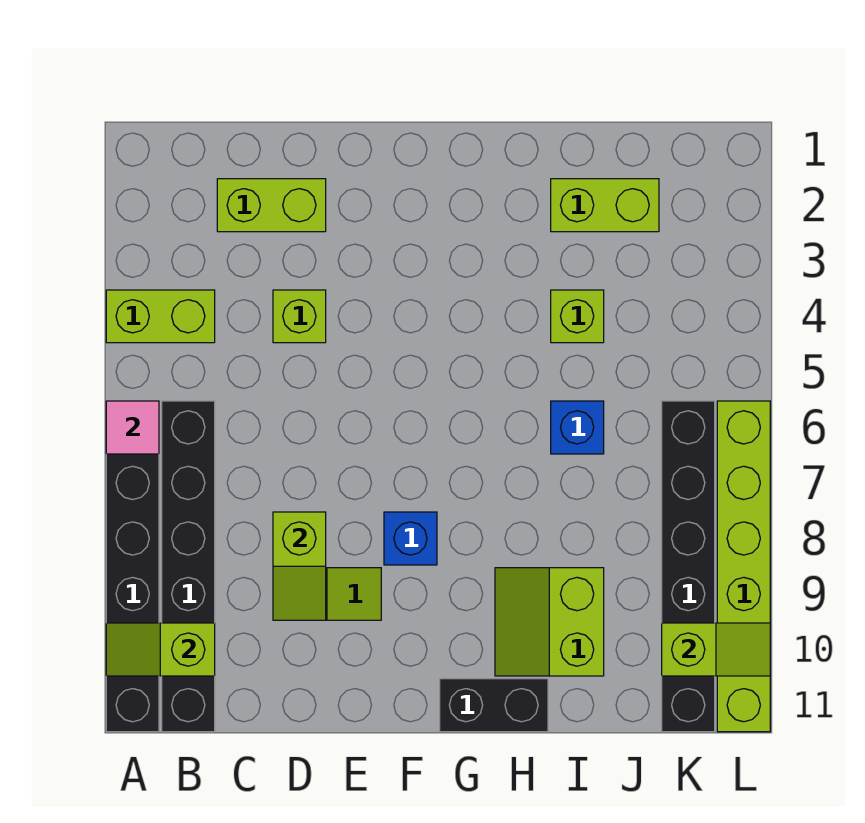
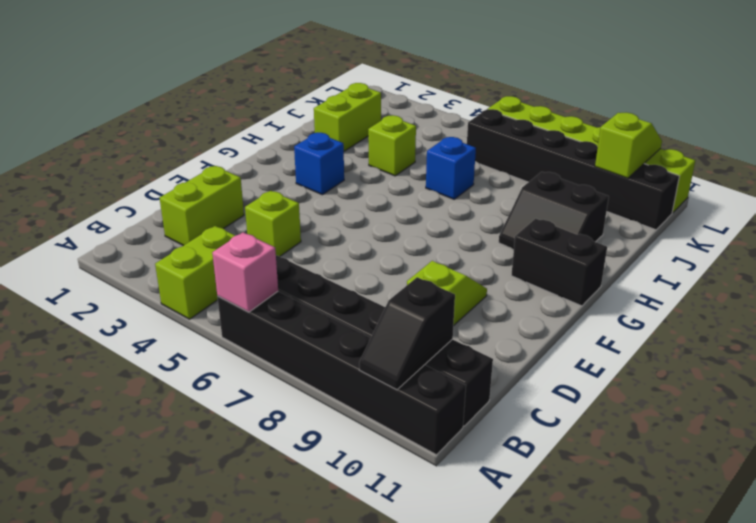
pink 1x1 tile [106,401,159,454] -> pink 1x1 brick [212,232,278,312]
lime 1x2 slope [106,623,215,676] -> black 1x2 slope [359,277,455,390]
lime 1x2 slope [273,512,326,620] -> none
blue 1x1 brick [384,512,437,565] -> blue 1x1 brick moved to [294,133,344,195]
black 1x2 brick [440,679,548,732] -> black 1x2 brick turned to [511,219,607,306]
lime 2x2 slope [495,568,604,676] -> black 2x2 slope [499,172,609,249]

